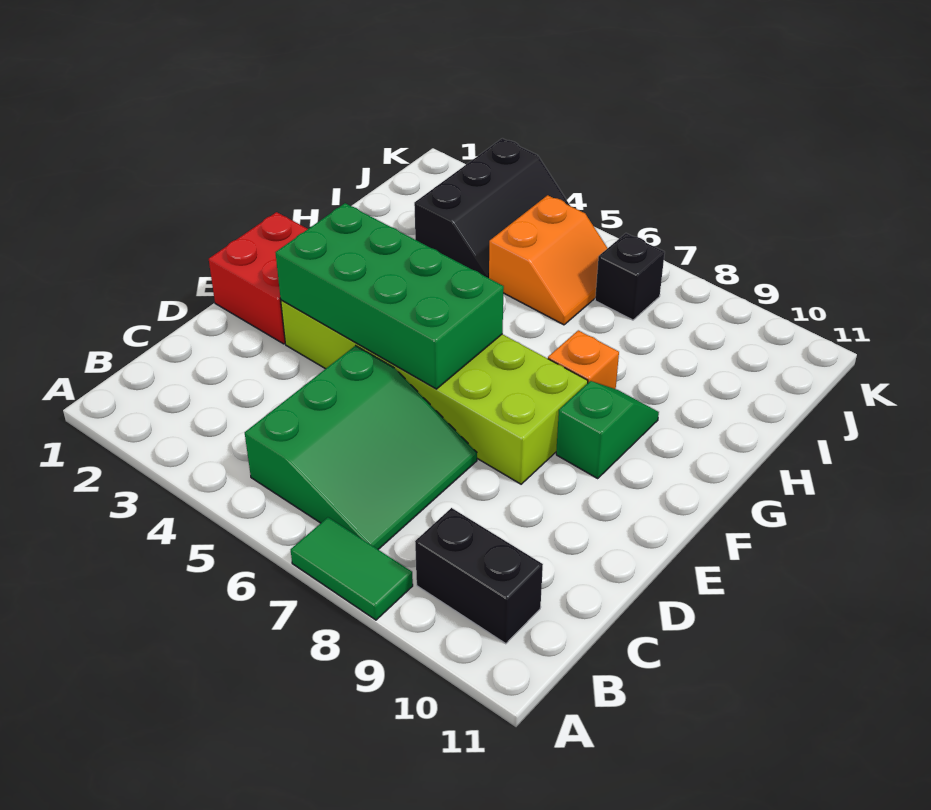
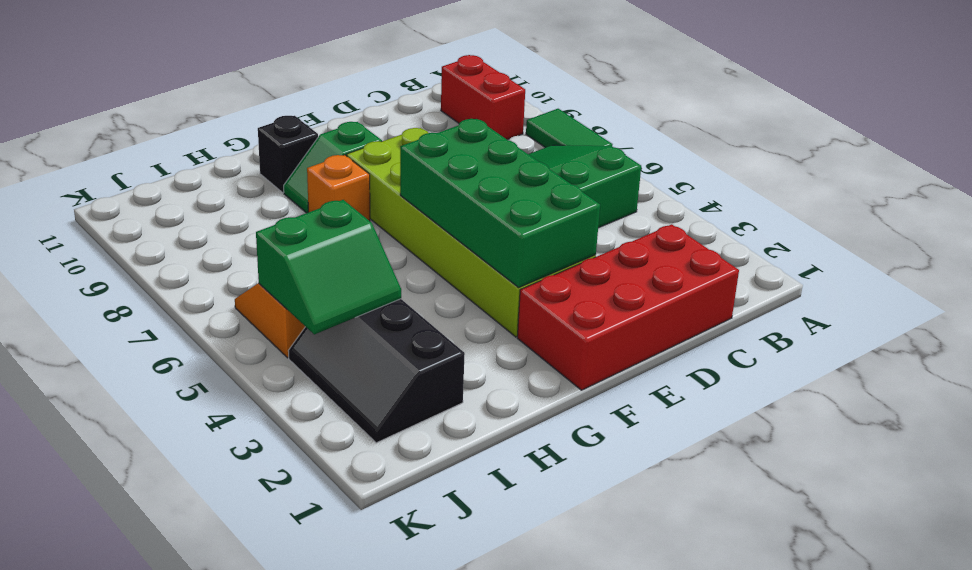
black 1x2 brick [415,508,543,644] -> red 1x2 brick [441,55,525,140]
red 2x2 brick [209,212,307,344] -> red 2x4 brick [517,224,739,390]
black 2x3 slope [414,138,570,278] -> black 2x3 slope turned to [289,299,465,443]
none -> green 2x2 slope [256,200,401,334]
black 1x1 brick [595,233,665,320] -> black 1x1 brick moved to [258,116,318,193]

